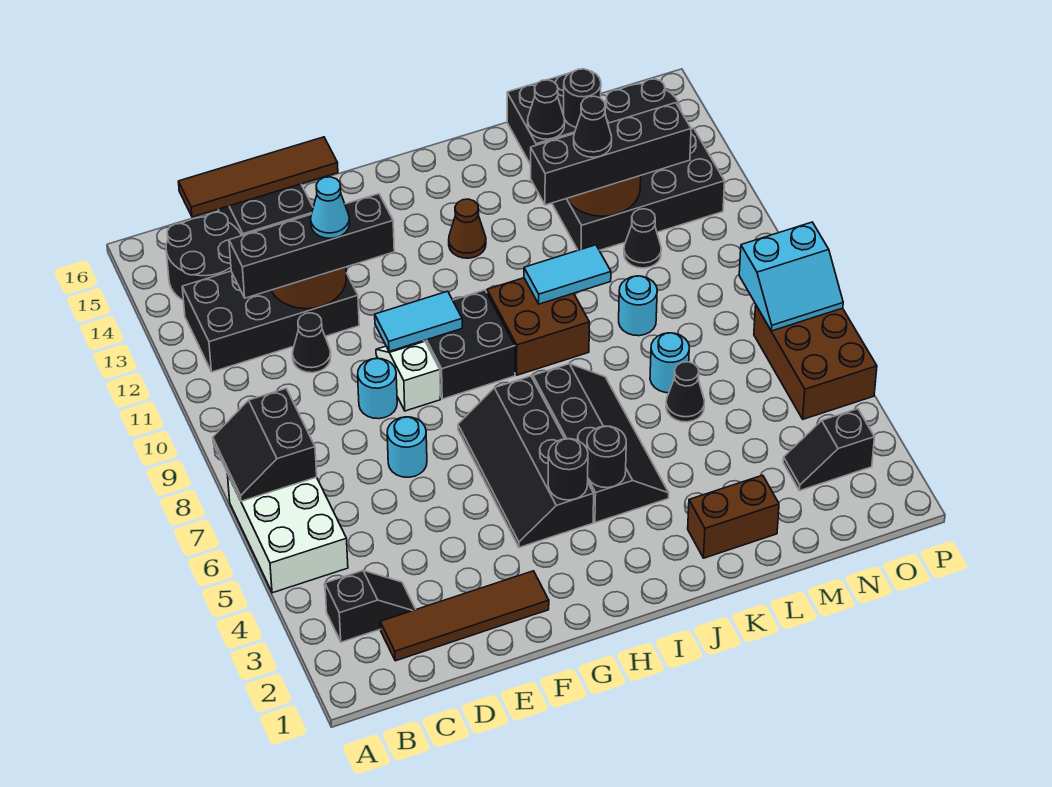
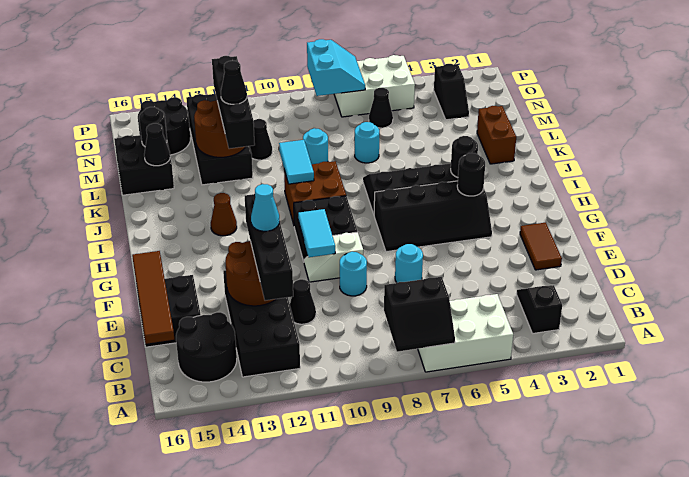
brown 1x4 tile [380,571,549,661] -> brown 1x2 tile [520,222,562,270]
black 1x1 cone [666,362,705,422] -> black 1x1 cone moved to [369,88,393,128]
brown 2x3 brick [754,306,877,419] -> white 2x3 brick [334,55,415,117]

